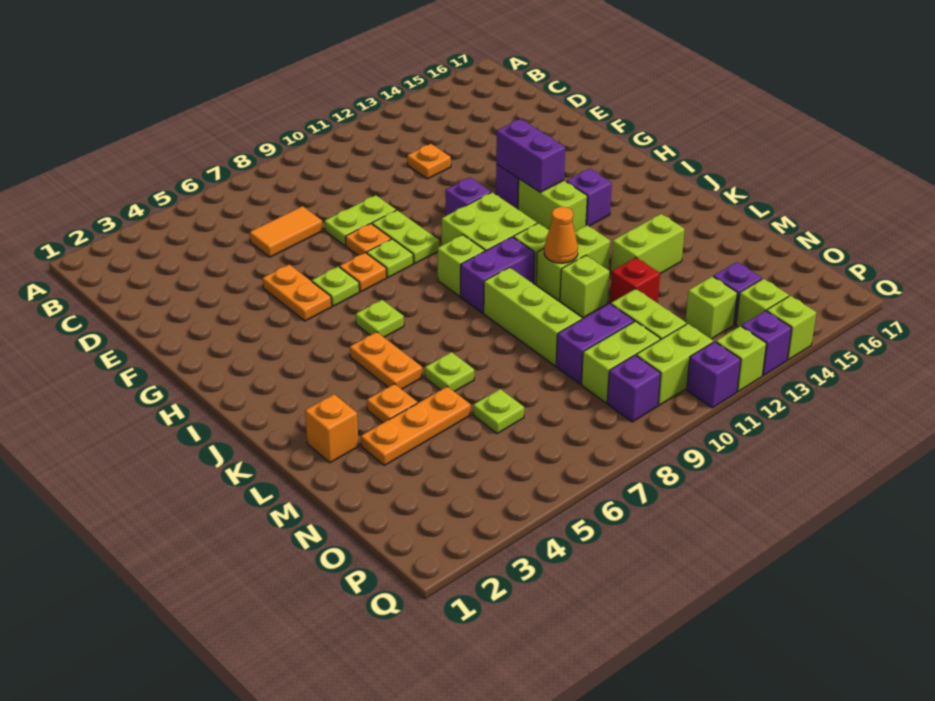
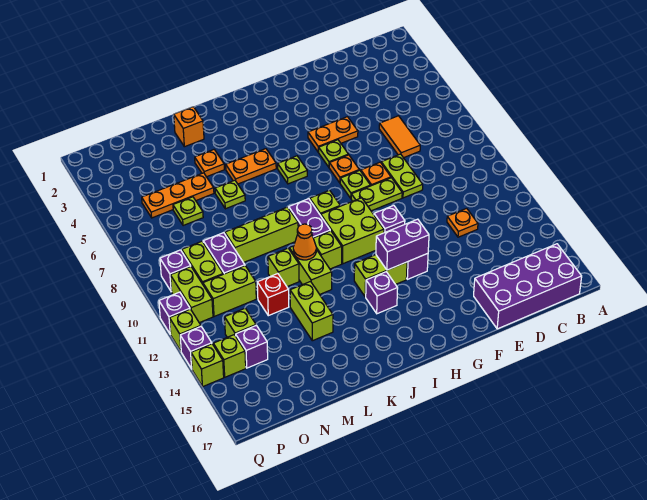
none -> purple 2x4 brick [474,244,582,329]
orange 1x3 plate [361,386,471,465] -> orange 1x3 plate turned to [142,173,214,218]

